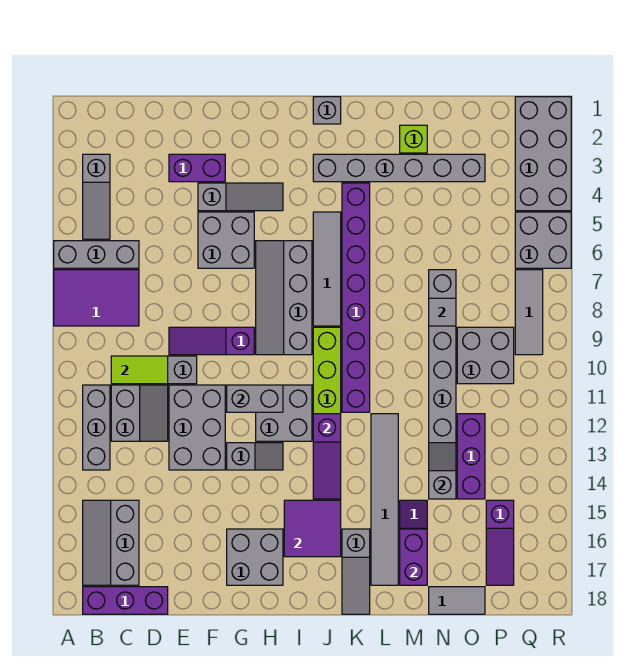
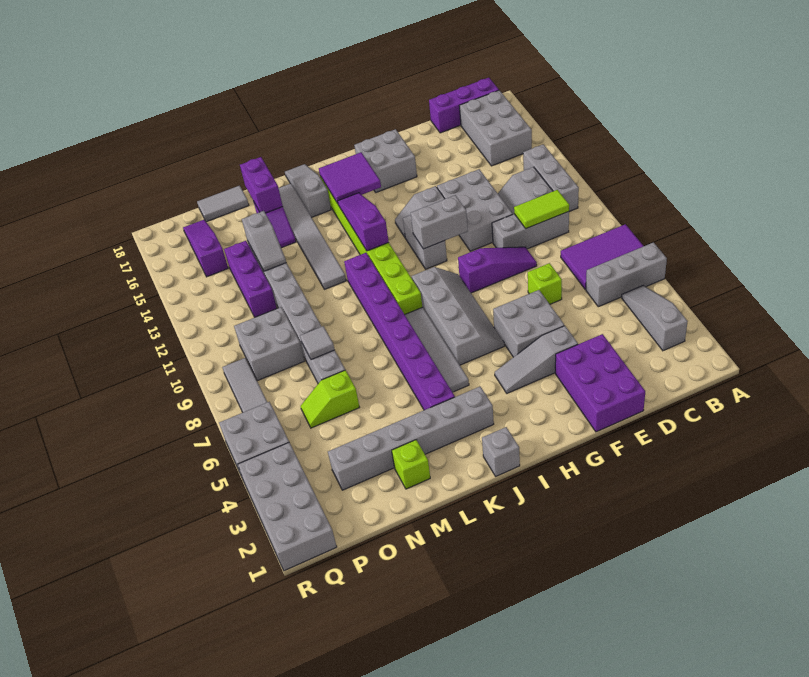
grey 2x3 slope [83,500,139,585] -> grey 2x3 brick [460,90,532,166]
purple 1x2 brick [169,154,225,182] -> purple 2x3 brick [555,334,645,432]
none -> lime 1x1 brick [528,263,562,304]
grey 2x2 brick [256,385,312,441] -> grey 1x2 brick [403,215,447,269]
none -> lime 1x2 slope [301,370,360,428]

